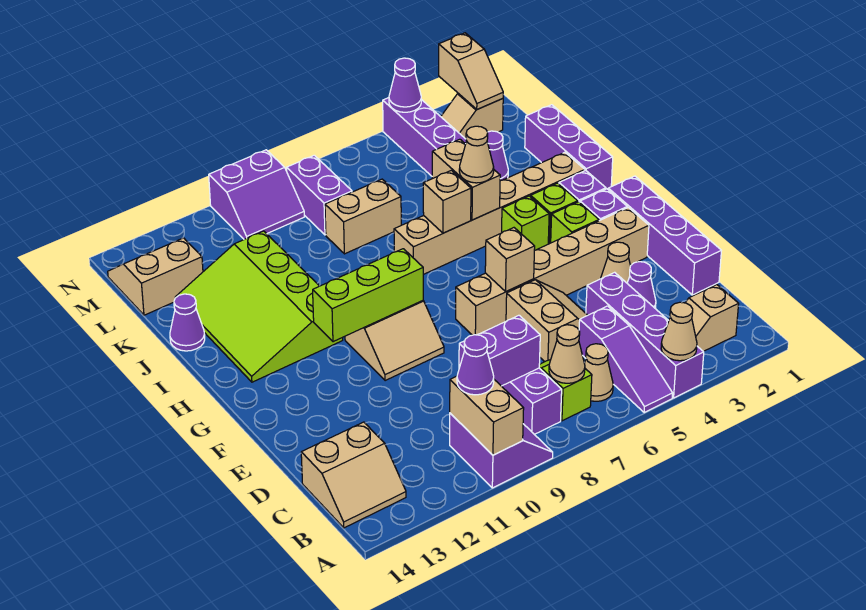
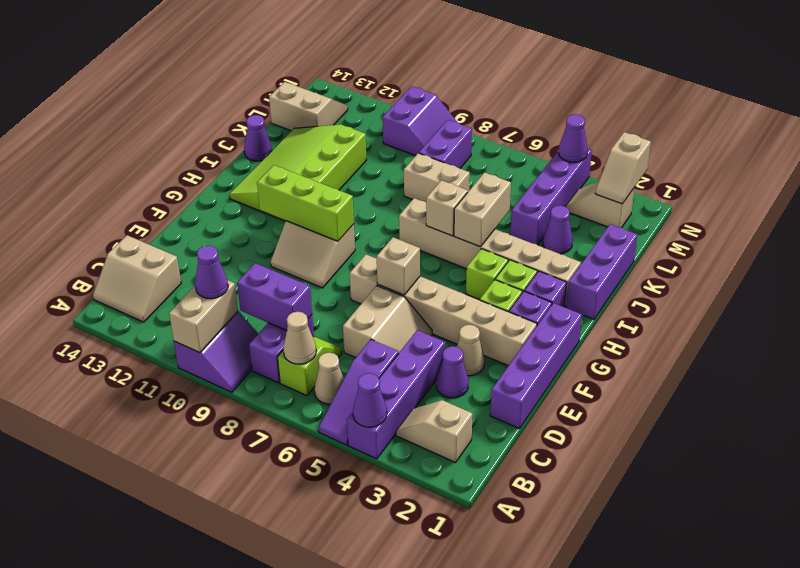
tan 1x1 cone [661,302,697,361] -> purple 1x1 cone [353,373,387,427]
tan 1x1 cone [459,126,494,183] -> none
purple 2x2 slope [209,150,304,239] -> purple 2x2 slope turned to [383,86,457,156]

